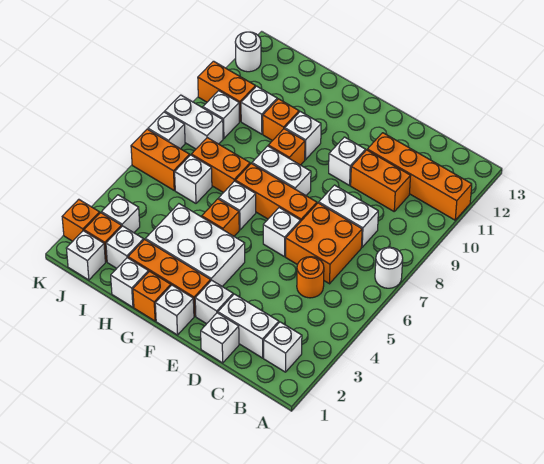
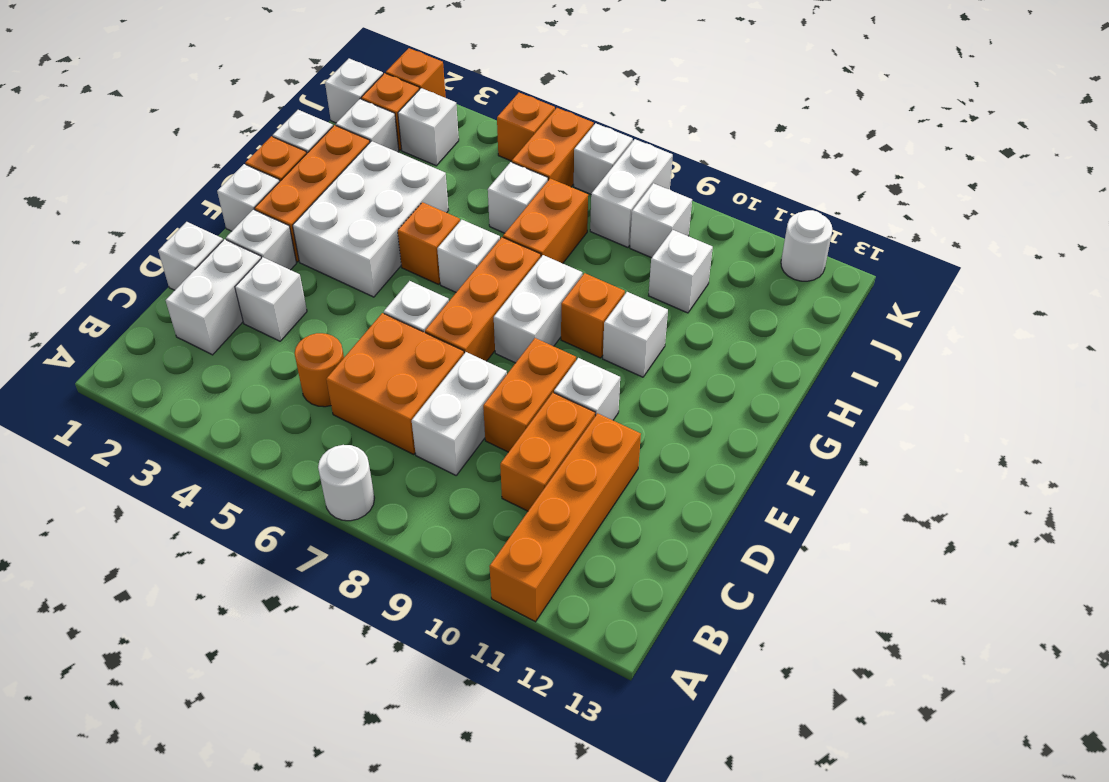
white 1x1 brick [264,322,302,372] -> white 1x1 brick moved to [235,257,307,341]
orange 1x1 brick [263,99,299,141] -> orange 1x1 brick moved to [497,93,555,161]
orange 1x2 brick [198,61,255,121] -> orange 1x2 brick moved to [483,338,576,452]

